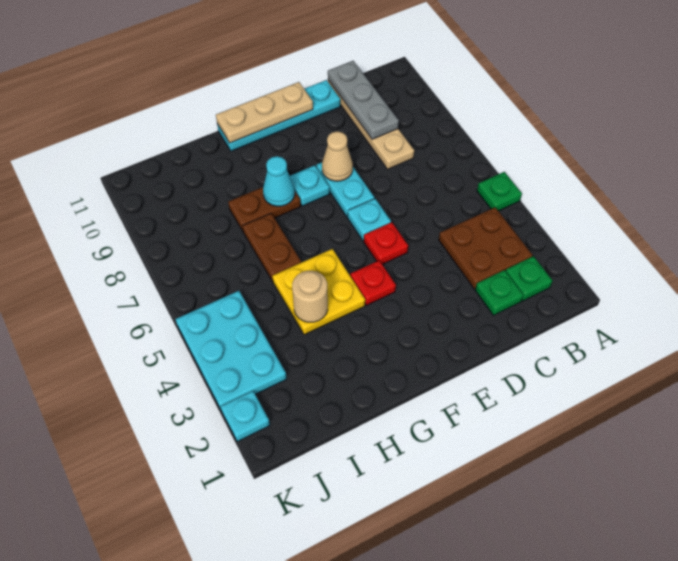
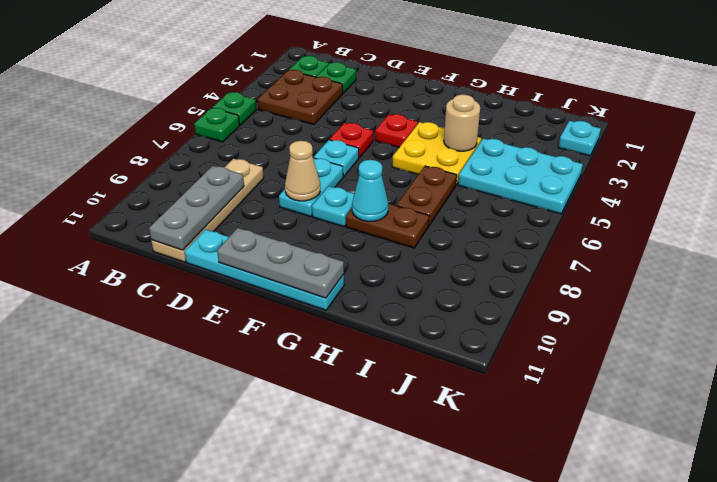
none -> green 1x1 plate [194,108,239,142]
tan 1x3 plate [216,82,313,143] -> grey 1x3 plate [217,228,344,298]
cyan 2x3 plate [176,291,287,409] -> cyan 2x3 plate turned to [458,138,583,214]

